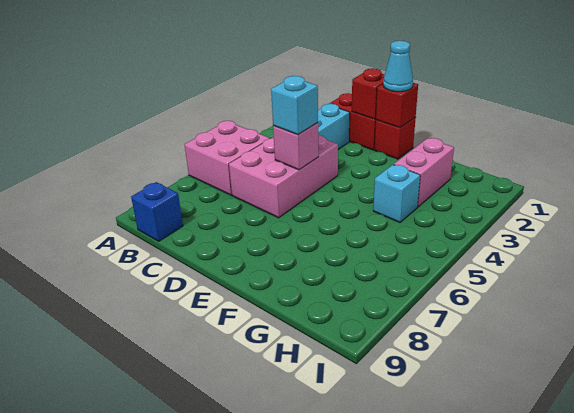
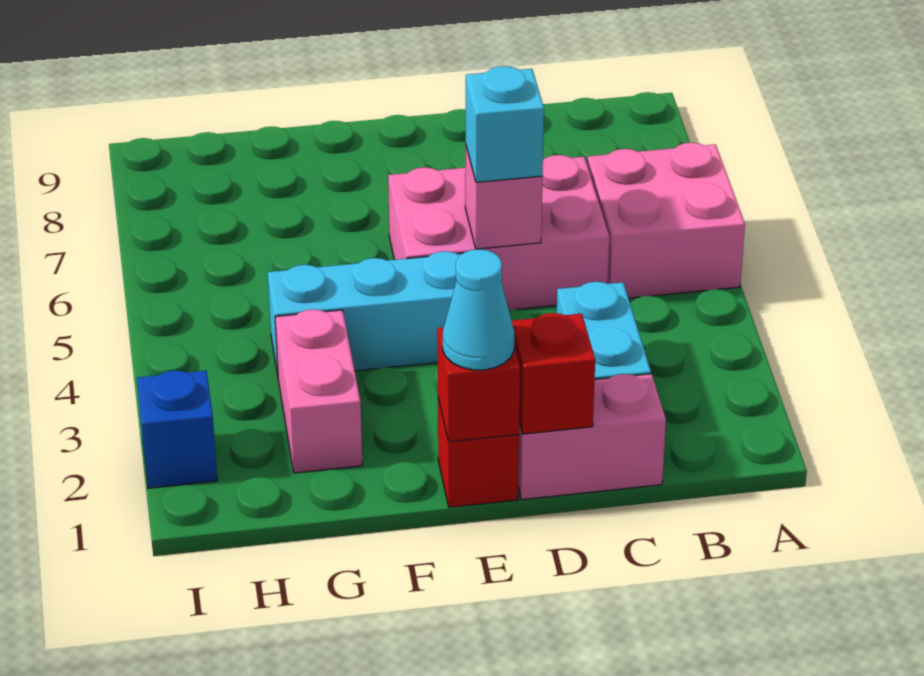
blue 1x1 brick [131,182,183,241] -> blue 1x1 brick moved to [137,370,217,488]
red 1x2 brick [329,93,376,150] -> pink 1x2 brick [518,374,666,500]
pink 2x3 brick [229,135,338,218] -> pink 2x3 brick turned to [388,155,609,310]
cyan 1x1 brick [373,165,420,222] -> cyan 1x3 brick [268,251,463,375]

